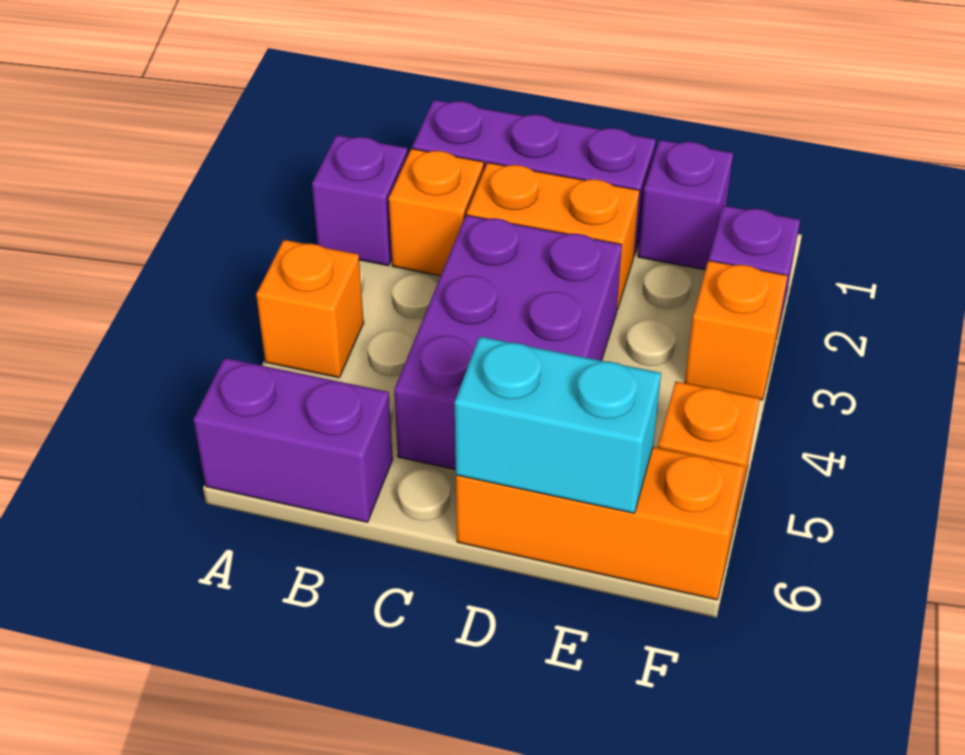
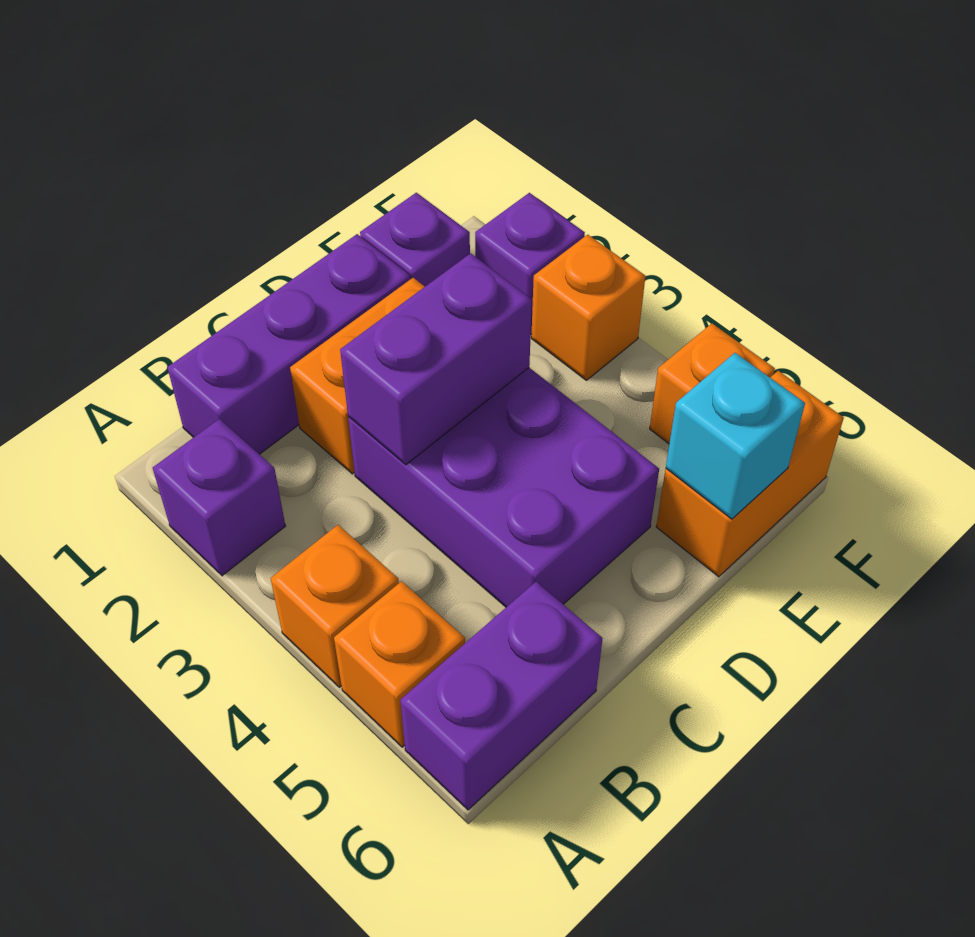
orange 1x1 brick [389,149,484,276] -> orange 1x1 brick moved to [334,581,465,747]
none -> purple 1x2 brick [340,253,532,465]
orange 1x3 brick [456,447,744,600] -> orange 1x2 brick [656,371,844,577]
cyan 1x2 brick [455,336,661,513] -> cyan 1x1 brick [666,353,805,519]

